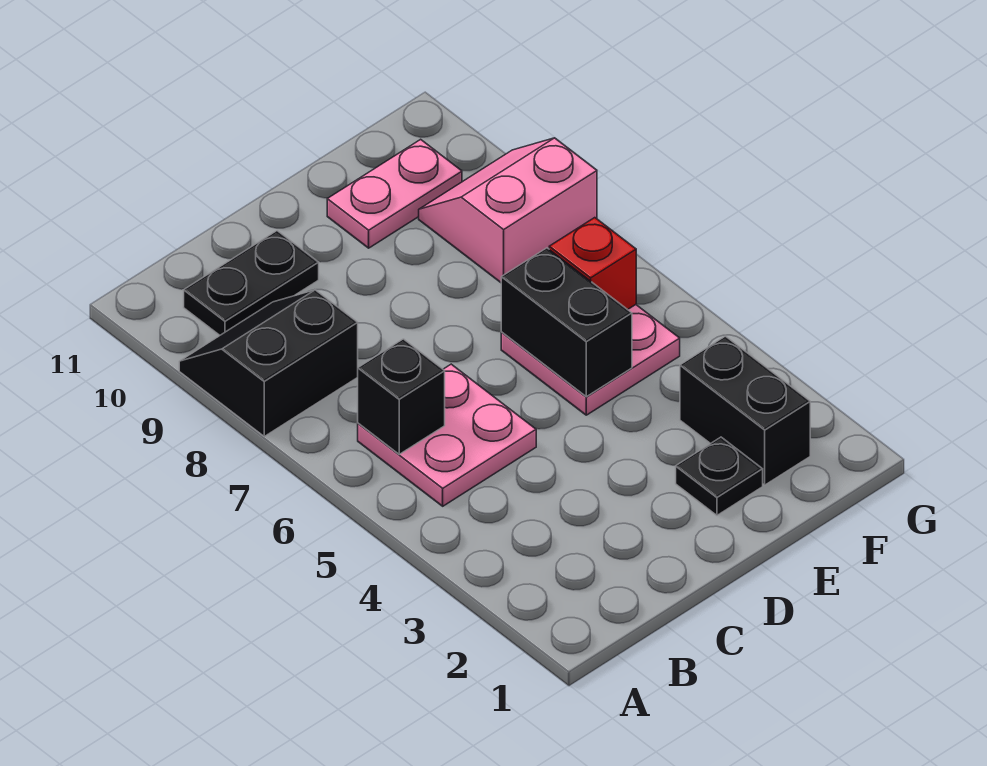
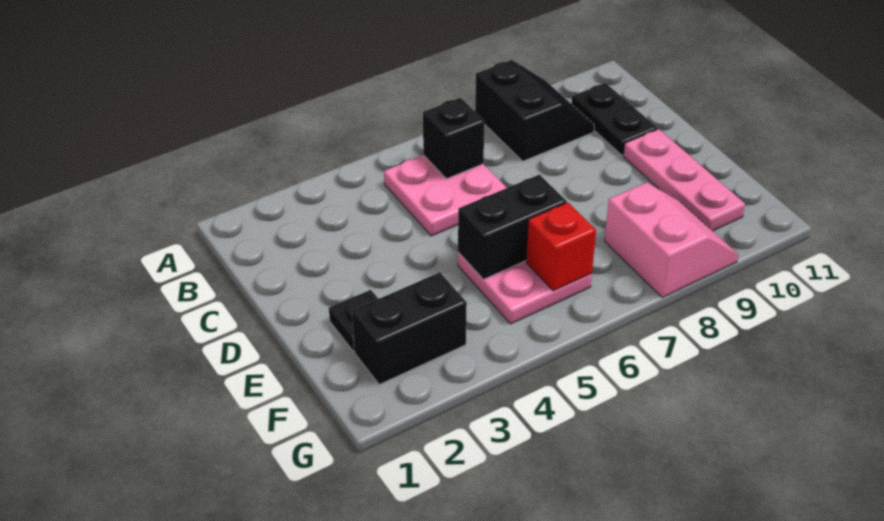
pink 1x2 plate [327,139,462,248] -> pink 1x3 plate [623,129,745,231]

